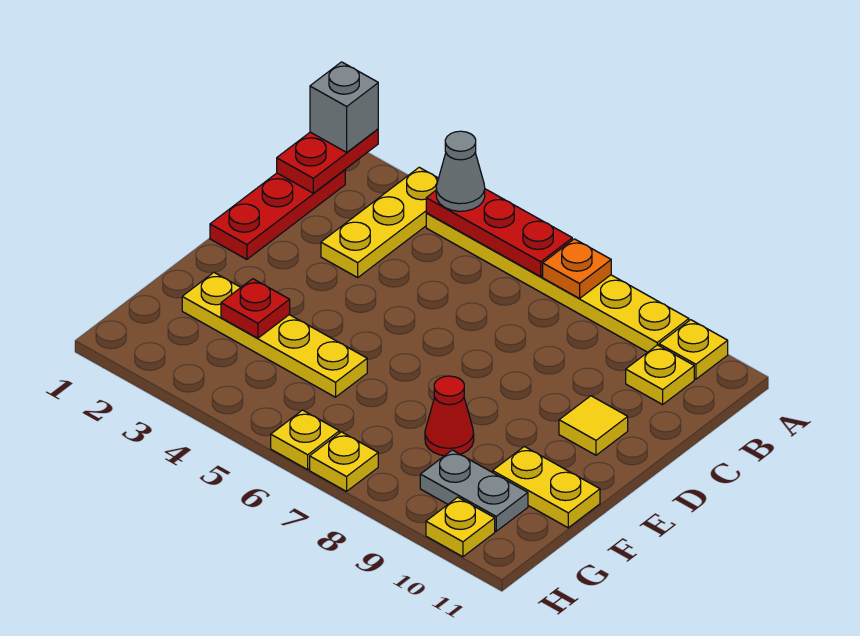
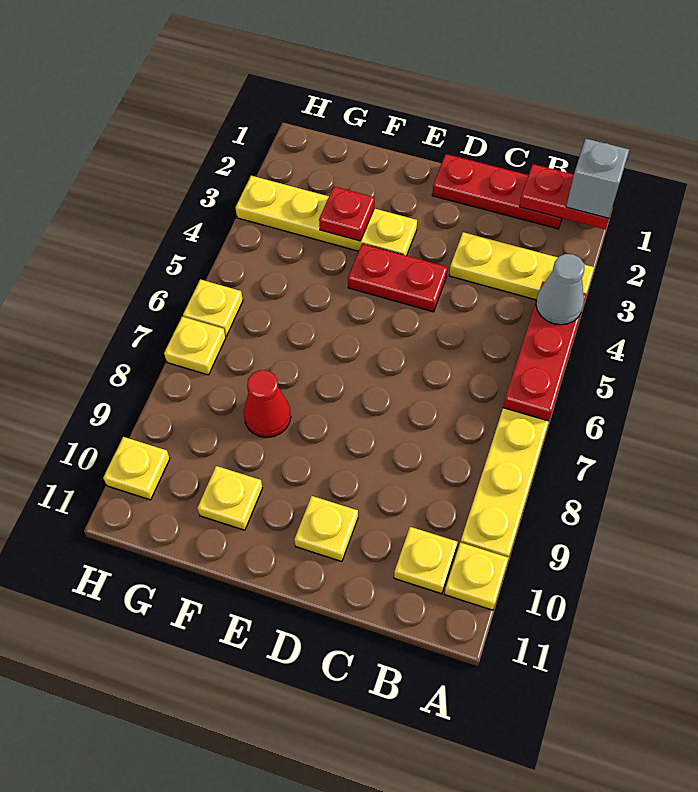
orange 1x1 plate [543,239,611,298] -> none
none -> red 1x2 plate [348,244,448,312]
yellow 1x1 tile [559,396,628,455] -> yellow 1x1 plate [294,496,358,562]
yellow 1x4 plate [182,272,367,397] -> yellow 1x4 plate turned to [236,176,417,256]
yellow 1x2 plate [493,446,600,528] -> yellow 1x1 plate [197,466,262,530]
grey 1x2 plate [420,450,528,531] -> none

